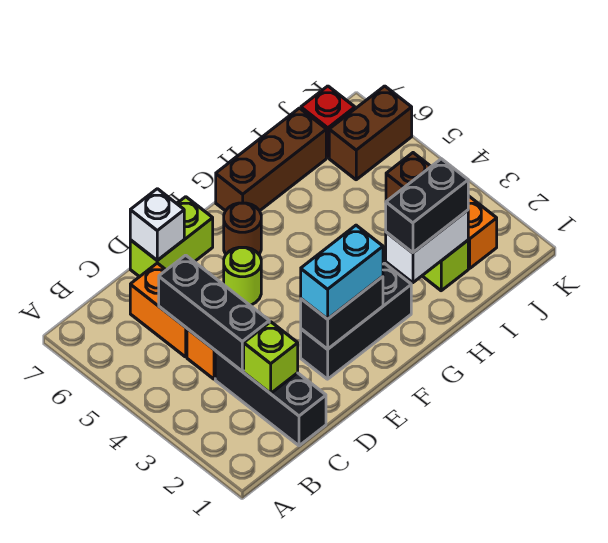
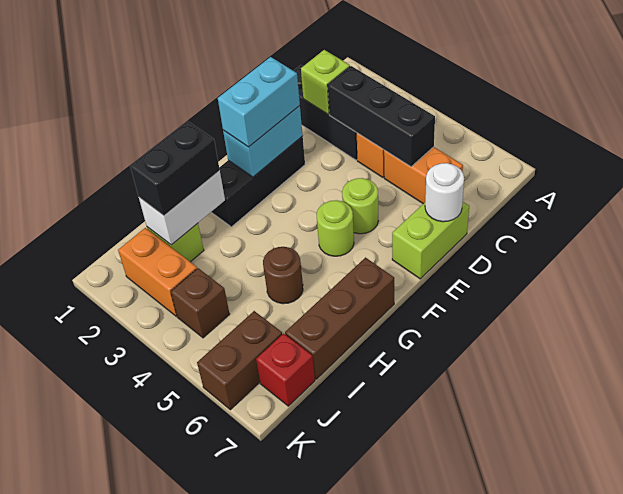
white 1x1 brick [130,189,184,260] -> white 1x1 round brick [425,163,464,222]
black 1x2 brick [301,277,383,349] -> cyan 1x2 brick [223,106,303,177]
none -> lime 1x1 round brick [317,200,354,256]
brown 1x1 round brick [224,203,261,254] -> brown 1x1 round brick moved to [263,247,303,304]

